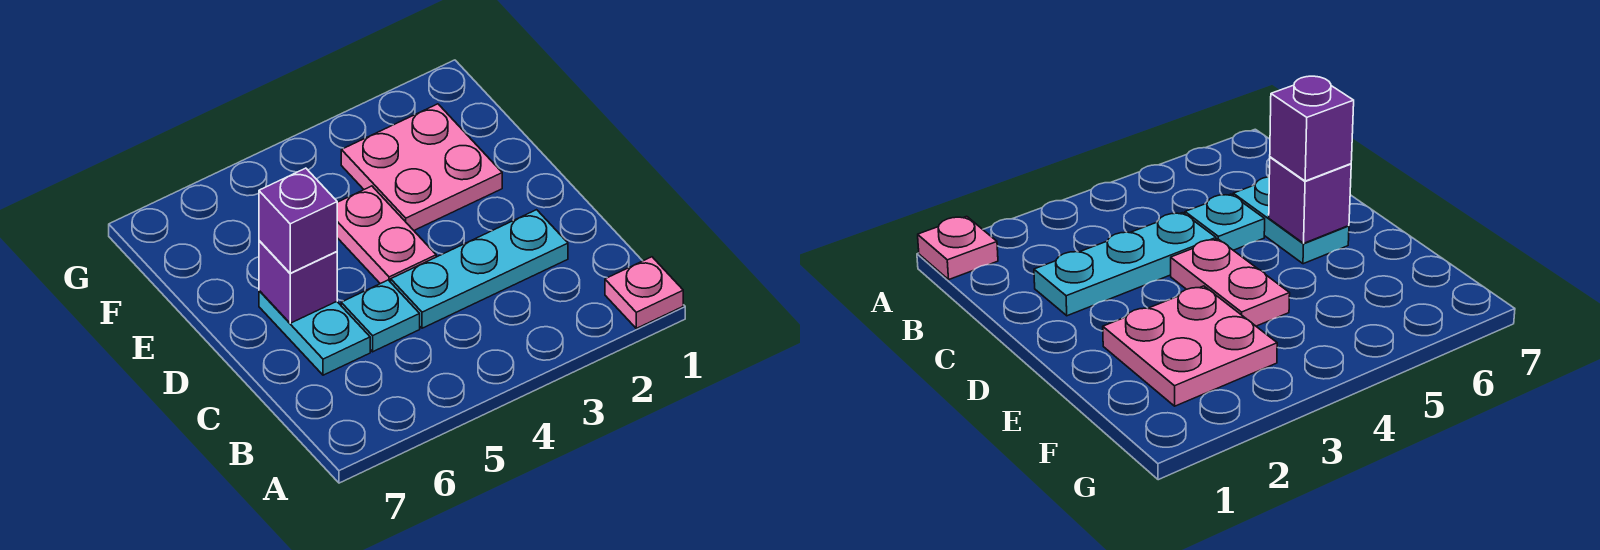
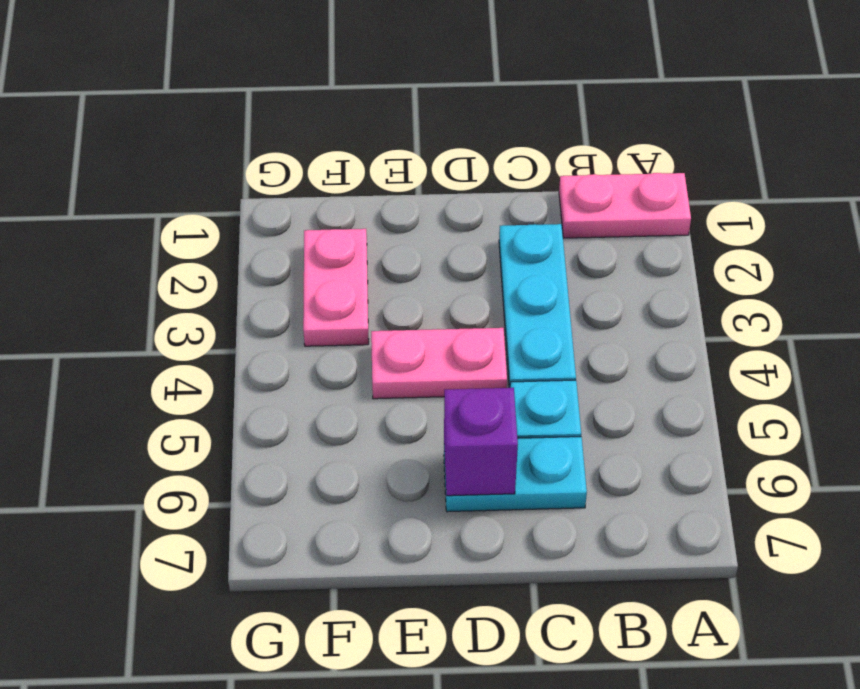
pink 1x1 plate [605,257,683,328] -> pink 1x2 plate [559,173,691,238]
purple 1x1 brick [259,168,337,273] -> none
pink 2x2 plate [341,104,502,230] -> pink 1x2 plate [303,229,369,346]

